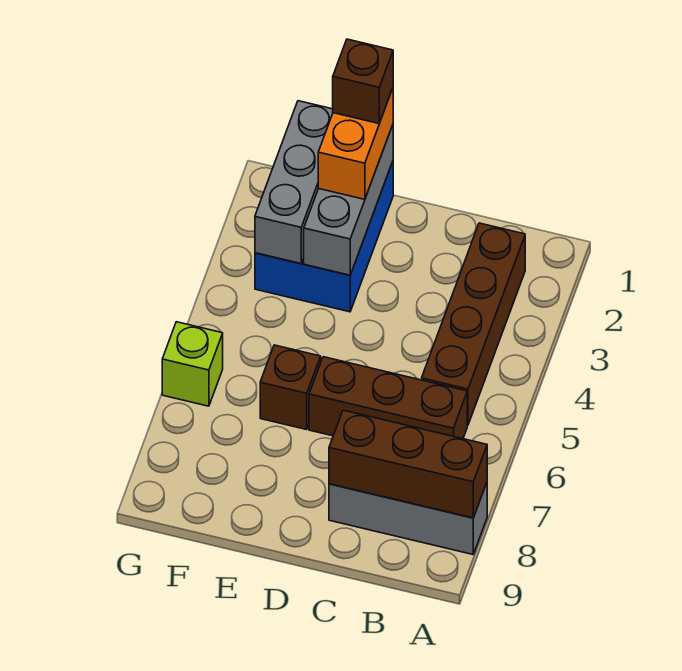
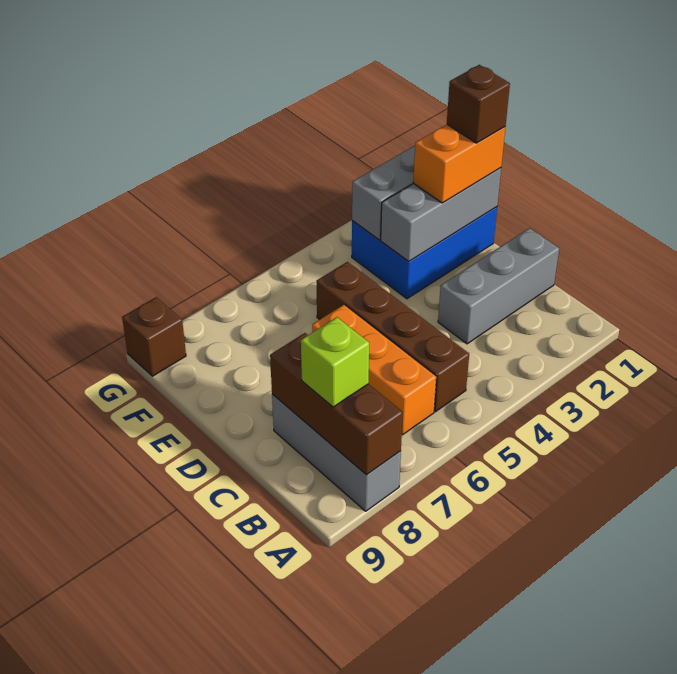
brown 1x4 brick [422,223,525,425] -> brown 1x4 brick turned to [316,262,469,412]
brown 1x3 brick [309,357,467,439] -> orange 1x3 brick [312,305,436,435]
none -> grey 1x3 brick [438,228,559,344]
brown 1x1 brick [260,345,321,430] -> brown 1x1 brick moved to [122,297,186,376]
lime 1x1 brick [162,322,223,406] -> lime 1x1 brick moved to [301,317,369,407]

